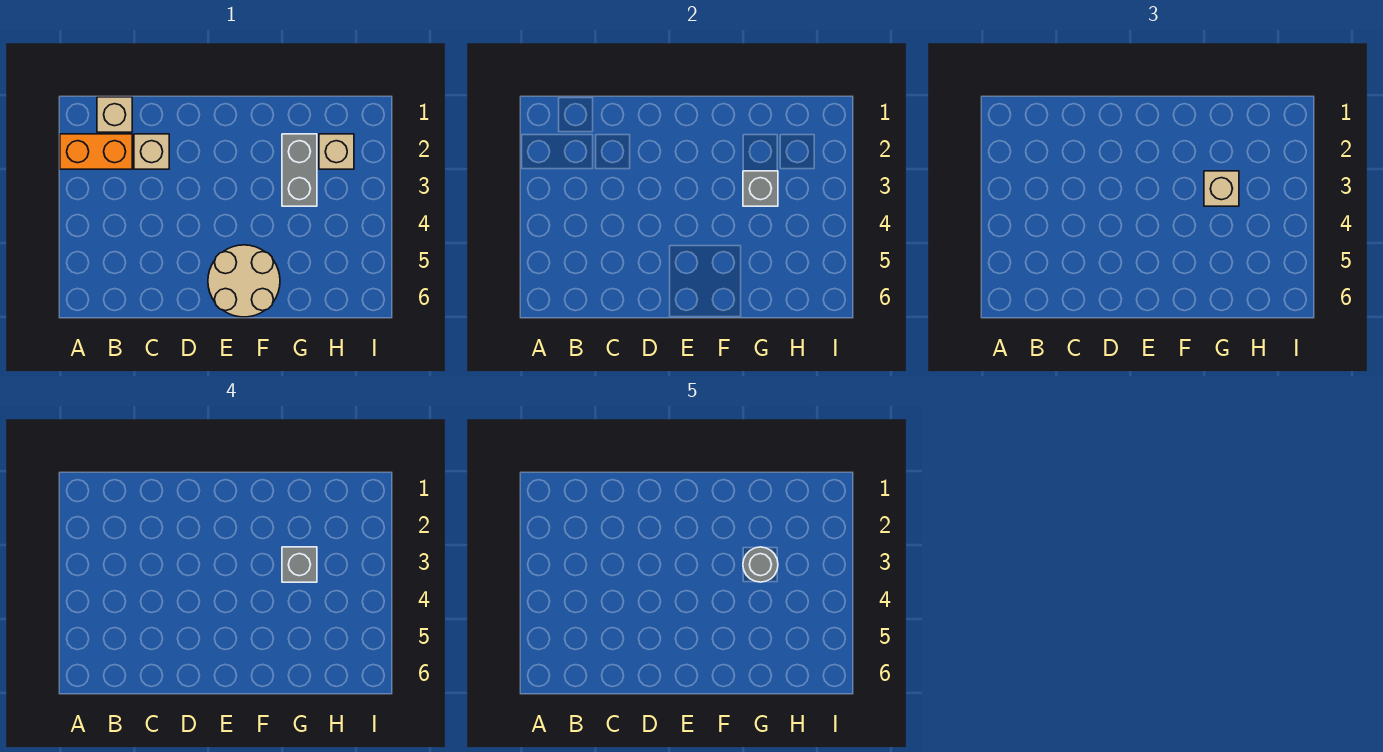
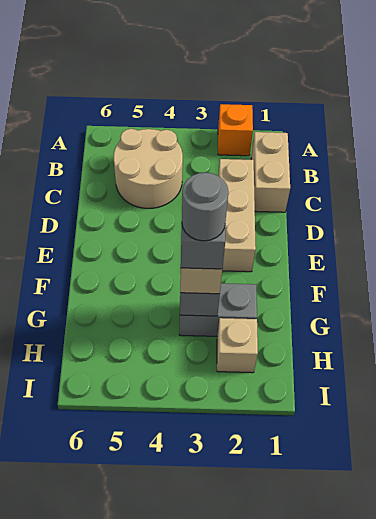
orange 1x2 brick [60,134,132,169] -> orange 1x1 brick [218,104,253,156]
tan 1x1 brick [97,97,132,132] -> tan 1x2 brick [251,132,290,212]
tan 1x1 brick [134,134,169,169] -> tan 1x3 brick [219,159,256,272]
tan 2x2 round brick [208,245,280,317] -> tan 2x2 round brick moved to [114,129,183,208]

